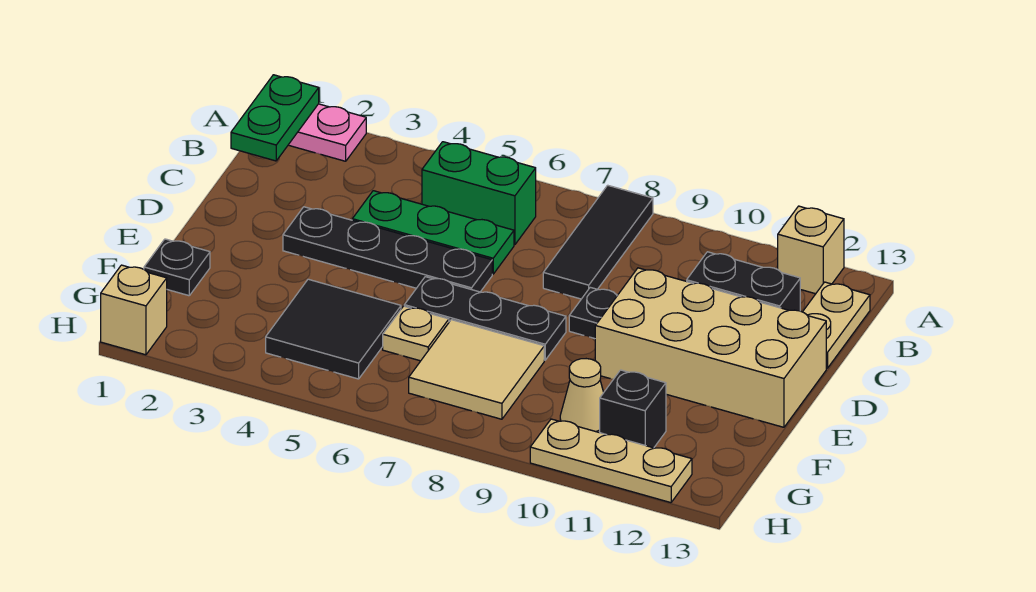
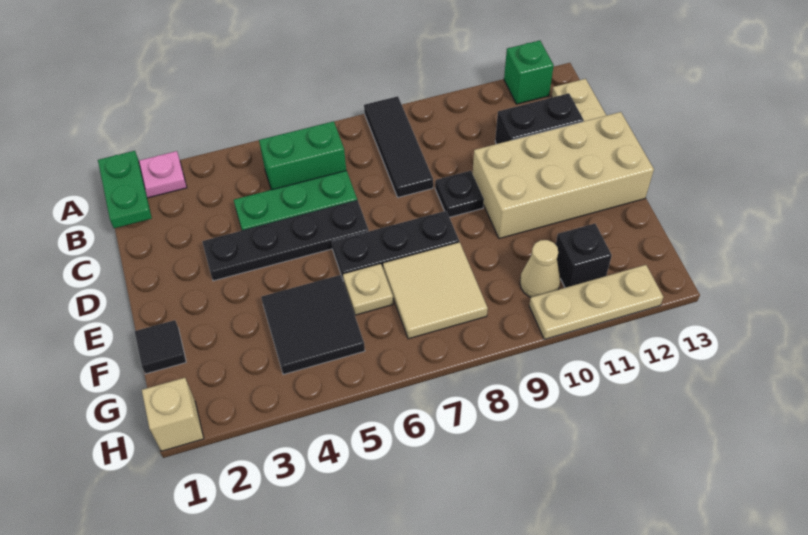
tan 1x1 brick [778,206,844,294] -> green 1x1 brick [504,40,554,104]
black 1x1 plate [144,239,210,296] -> black 1x1 tile [135,320,186,374]

